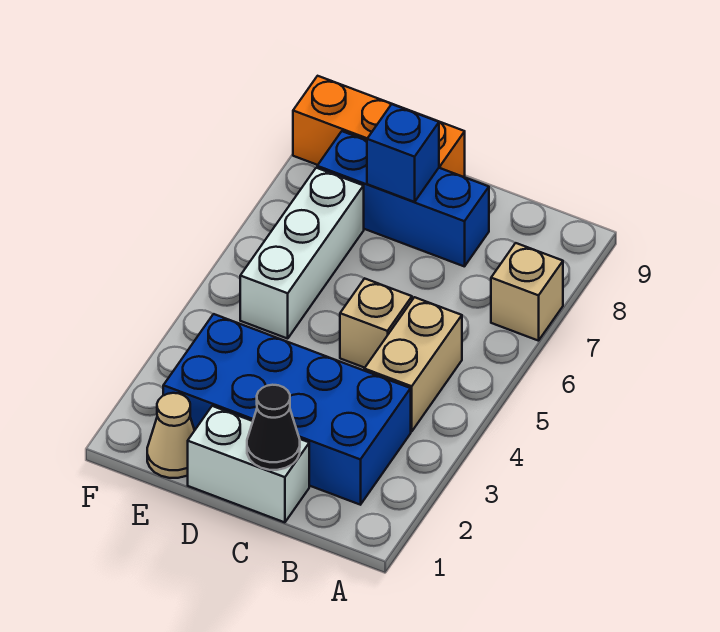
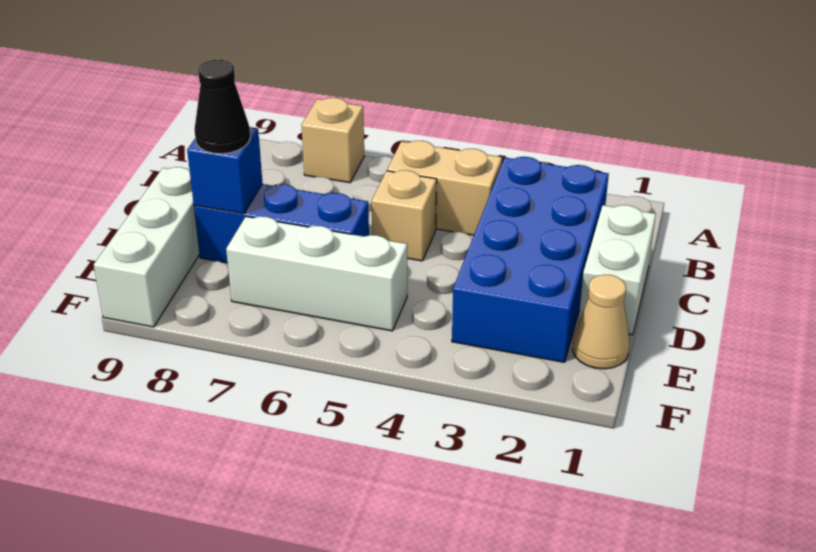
black 1x1 cone [247,385,300,470] -> black 1x1 cone moved to [194,60,250,154]
blue 1x3 brick [317,131,489,267] -> blue 1x3 brick turned to [194,184,369,263]
orange 1x3 brick [293,76,465,177] -> white 1x3 brick [94,167,199,327]

